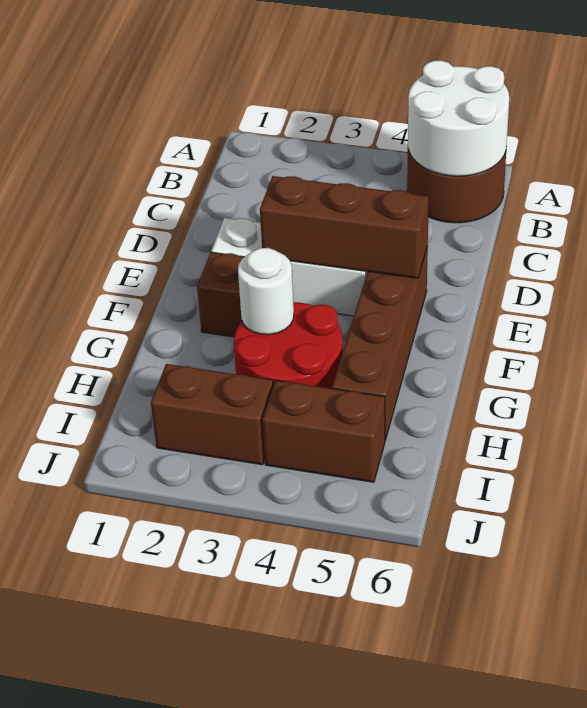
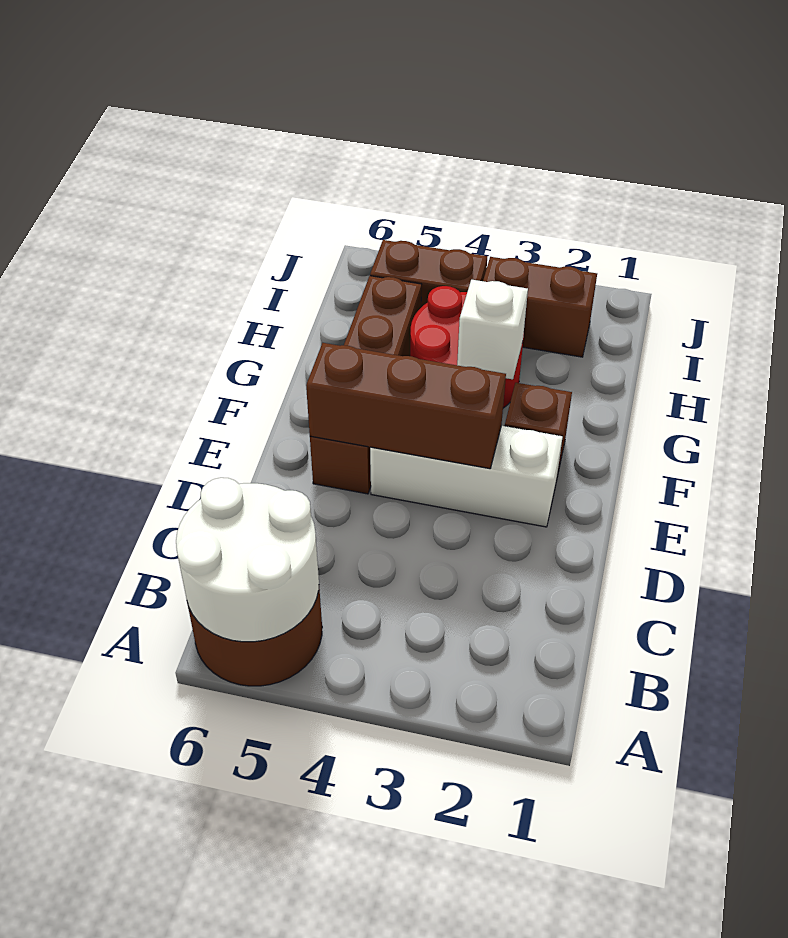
white 1x1 round brick [238,248,294,335] -> white 1x1 brick [457,280,528,379]

